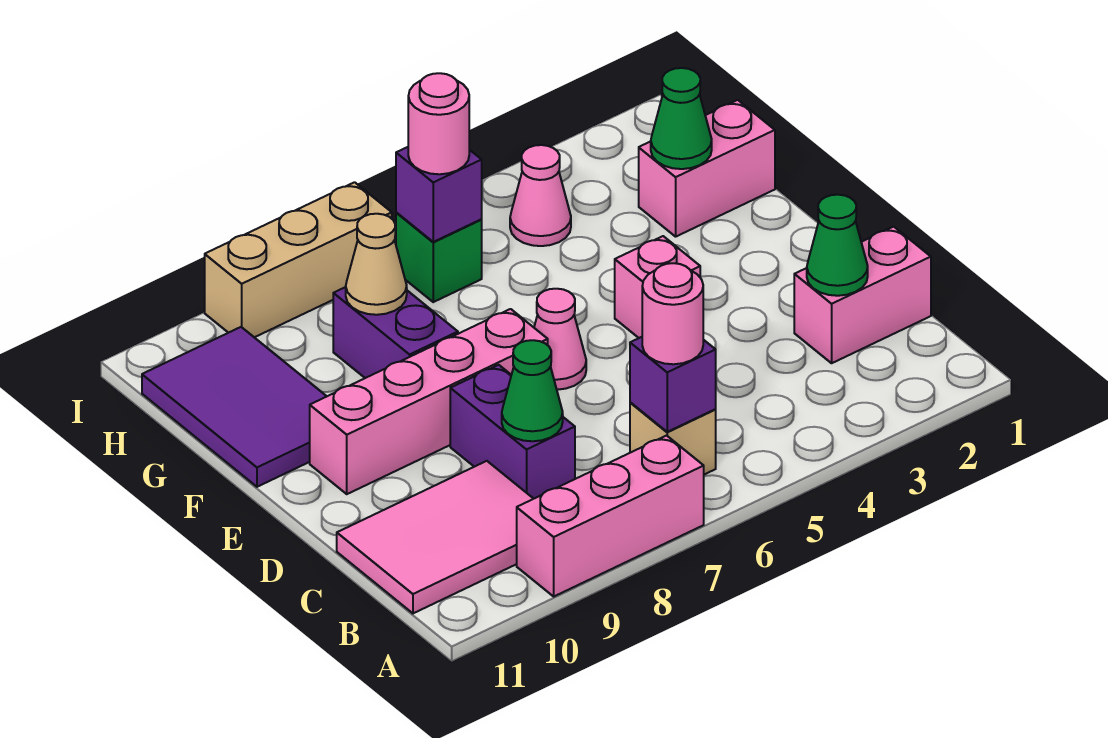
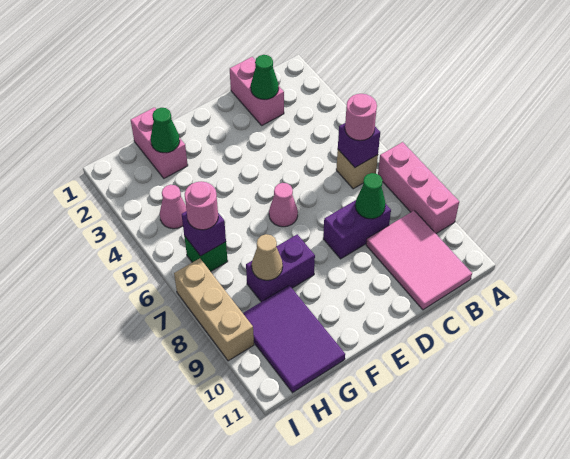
pink 1x1 brick [615,236,700,338] -> none
pink 1x4 brick [310,309,548,494] -> none
purple 2x3 tile [142,327,327,487] -> purple 2x3 tile turned to [243,285,345,393]

